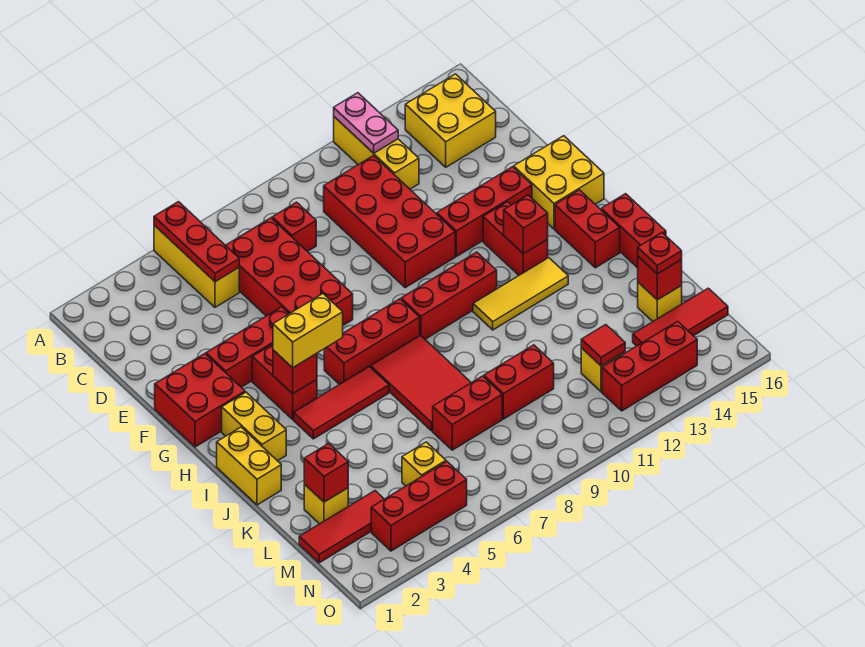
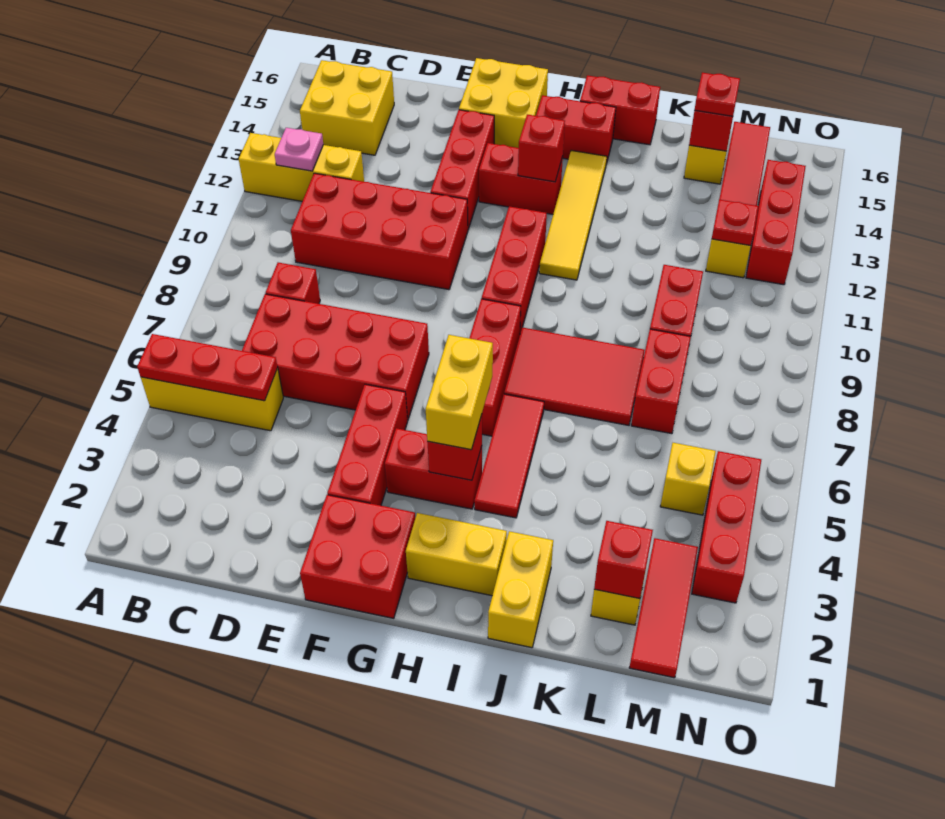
pink 1x2 plate [334,93,398,153] -> pink 1x1 plate [275,128,323,171]
yellow 1x2 brick [217,427,281,505] -> yellow 1x2 brick turned to [488,531,553,648]
yellow 1x3 tile [473,258,568,330] -> yellow 1x4 tile [539,150,607,280]
red 1x1 tile [581,325,625,366] -> red 1x1 plate [712,200,758,246]

